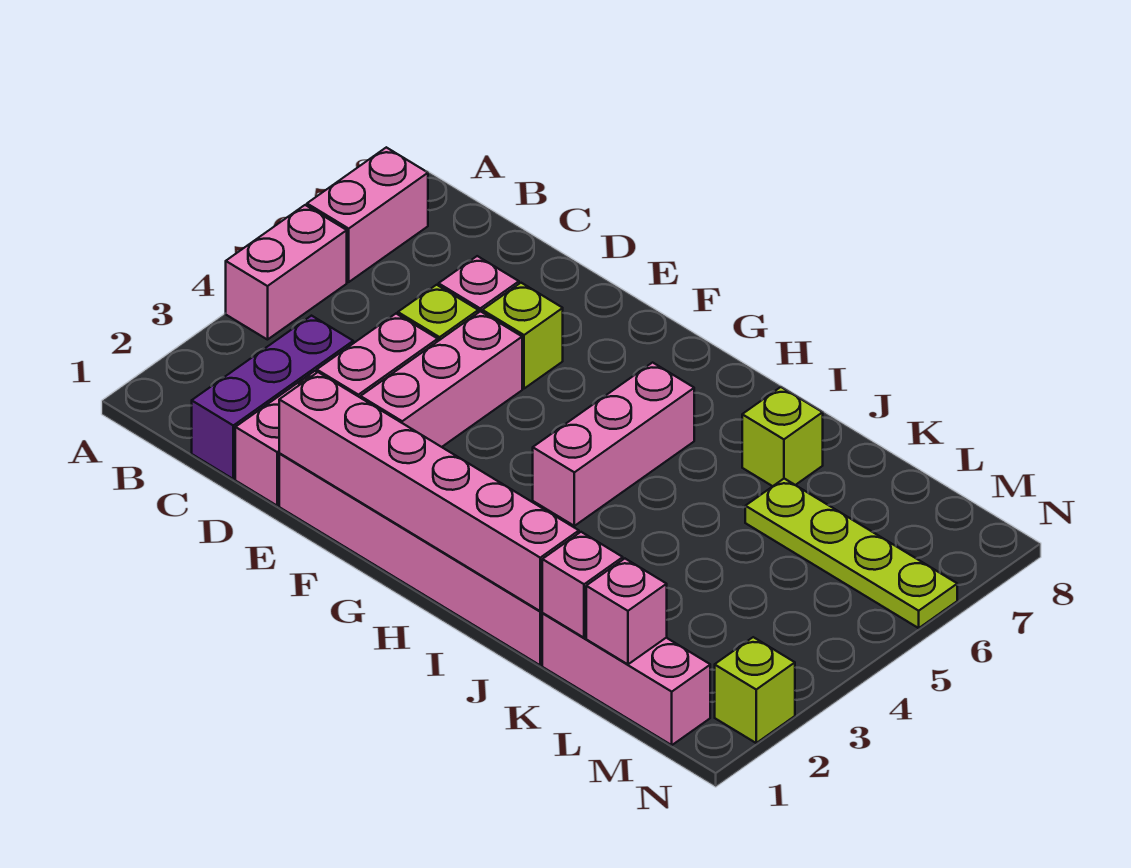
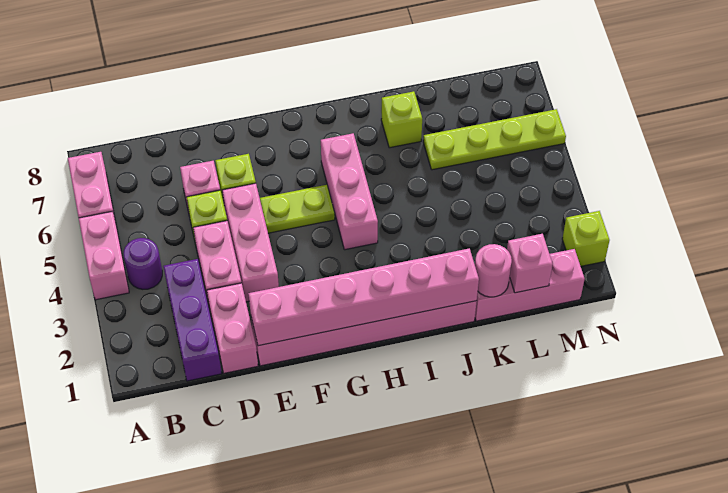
none -> purple 1x1 round brick [124,238,162,289]
none -> lime 1x2 plate [260,185,335,233]
pink 1x1 brick [542,532,623,638] -> pink 1x1 round brick [475,244,512,297]

